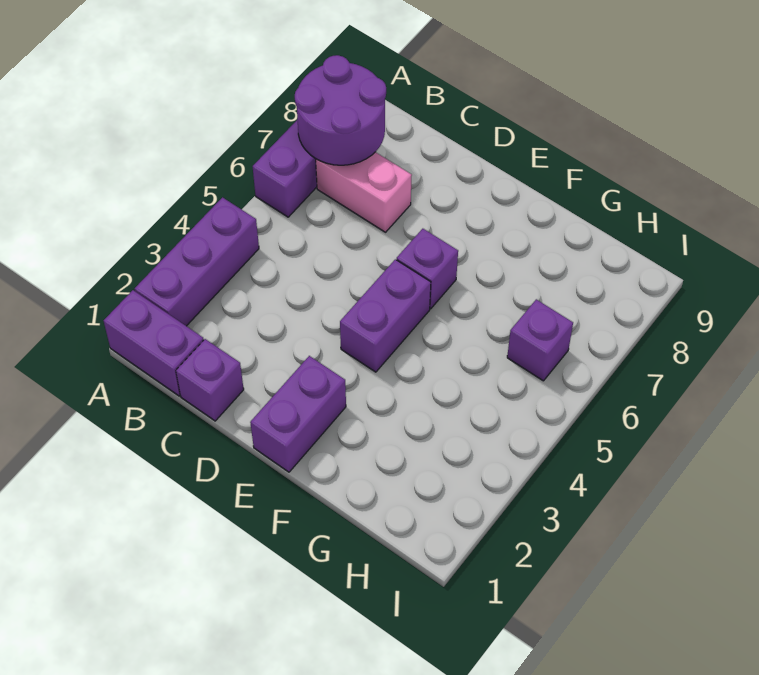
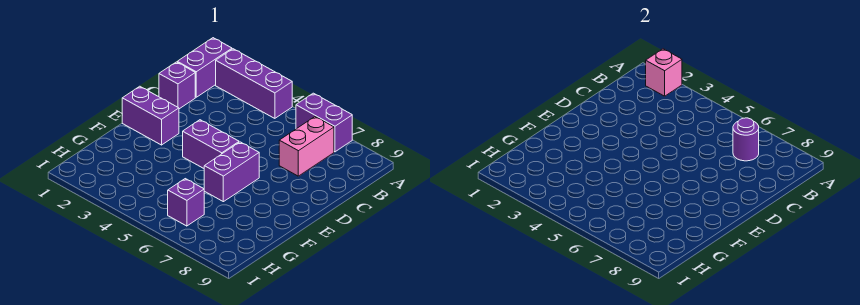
none -> pink 1x1 brick [646,49,682,96]
purple 2x2 round brick [295,55,386,165] -> purple 1x1 round brick [733,118,759,161]
purple 1x1 brick [397,229,458,309] -> purple 1x2 brick [204,142,259,202]

